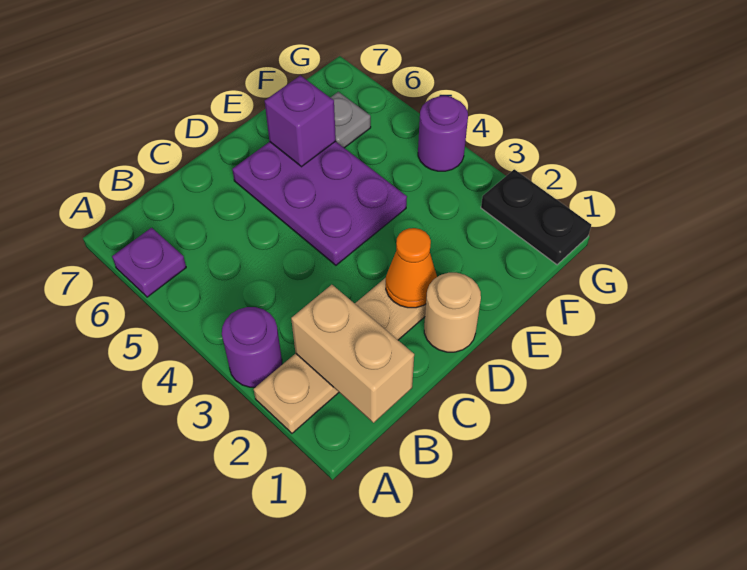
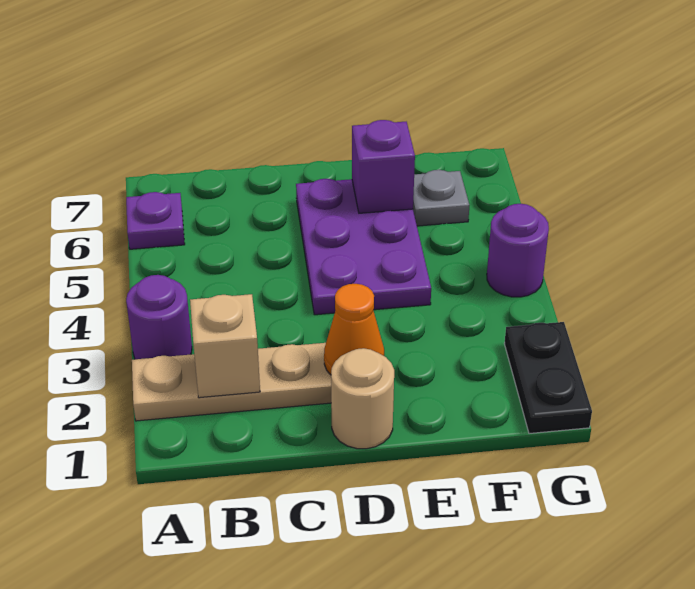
tan 1x2 brick [291,285,414,423] -> tan 1x1 brick [190,294,260,398]

